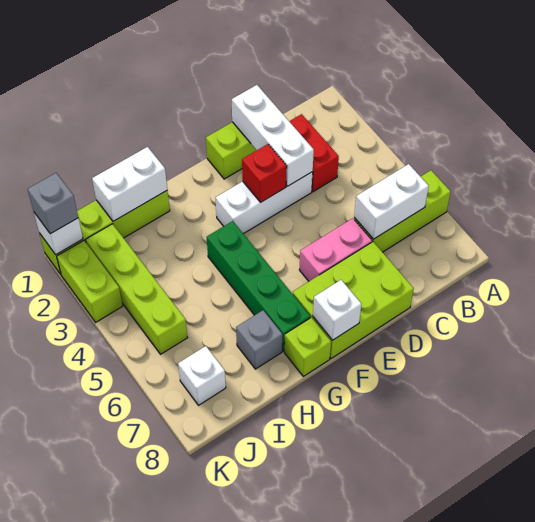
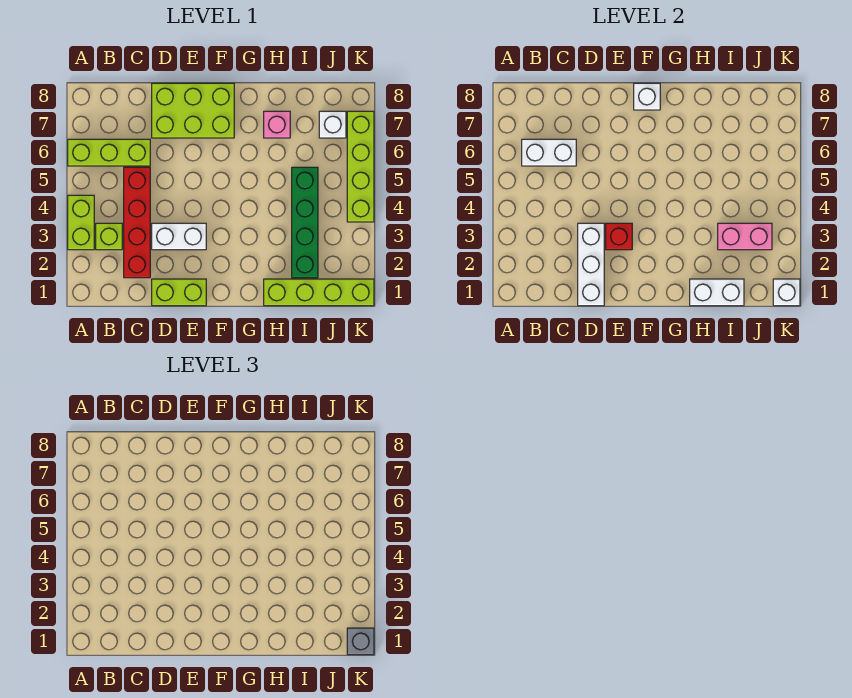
red 1x2 brick [289,114,339,192] -> red 1x4 brick [124,167,150,278]
white 1x3 brick [215,172,313,234] -> white 1x2 brick [152,223,206,250]
pink 1x2 brick [300,218,372,281] -> pink 1x2 brick moved to [718,223,772,250]
green 1x4 brick [207,221,311,351] -> green 1x4 brick moved to [292,167,318,278]
lime 1x1 brick [284,318,331,376] -> lime 1x1 brick moved to [96,223,122,250]
grey 1x1 brick [236,310,282,369] -> pink 1x1 brick [264,111,290,138]
lime 1x4 brick [86,224,188,354] -> lime 1x4 brick moved to [347,111,374,222]
lime 1x2 brick [57,241,123,322] -> lime 1x2 brick moved to [68,195,94,250]

